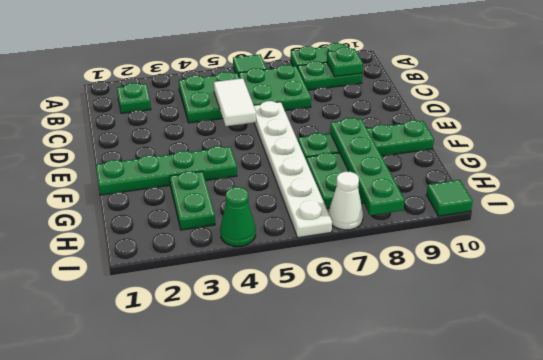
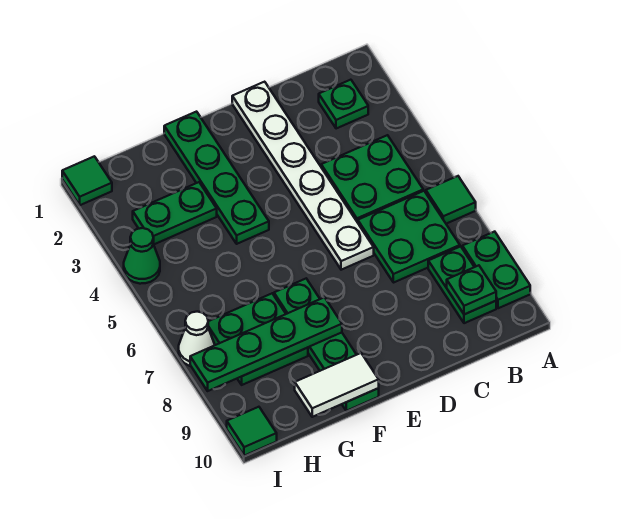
white 1x2 tile [214,78,256,126] -> white 1x2 tile moved to [295,353,379,417]
white 1x6 plate [254,101,332,238] -> white 1x6 plate turned to [232,82,374,270]
none -> green 1x1 tile [62,156,112,205]

